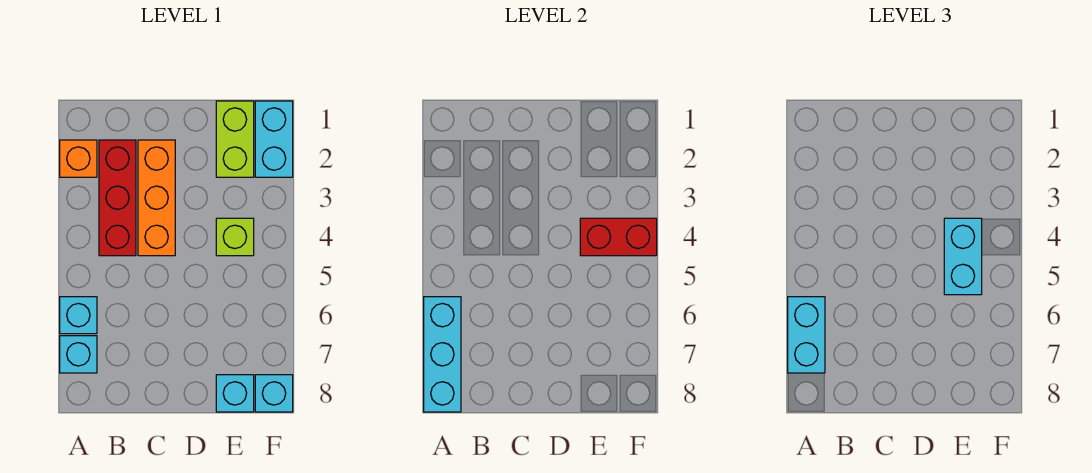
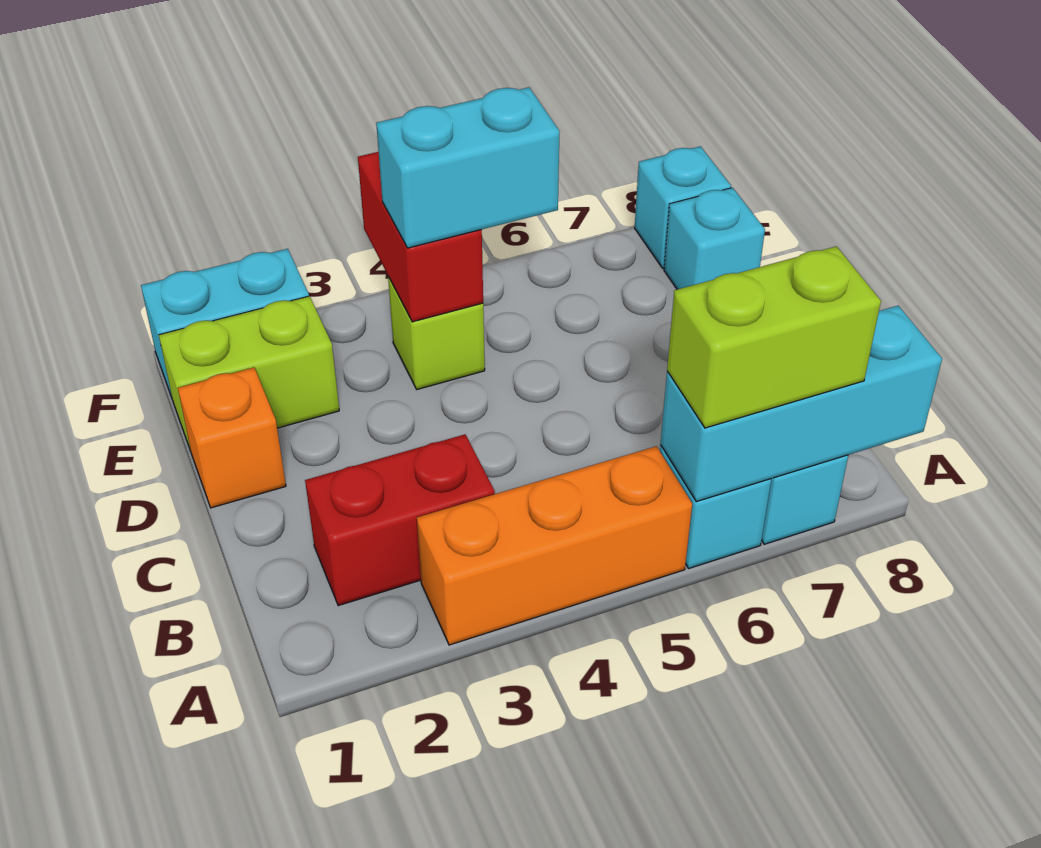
orange 1x1 brick [60,140,97,177] -> orange 1x1 brick moved to [178,368,286,508]
cyan 1x2 brick [788,297,825,373] -> lime 1x2 brick [667,246,881,428]
red 1x3 brick [99,140,136,256] -> red 1x2 brick [305,434,495,606]
orange 1x3 brick [138,140,175,256] -> orange 1x3 brick moved to [417,446,692,645]

